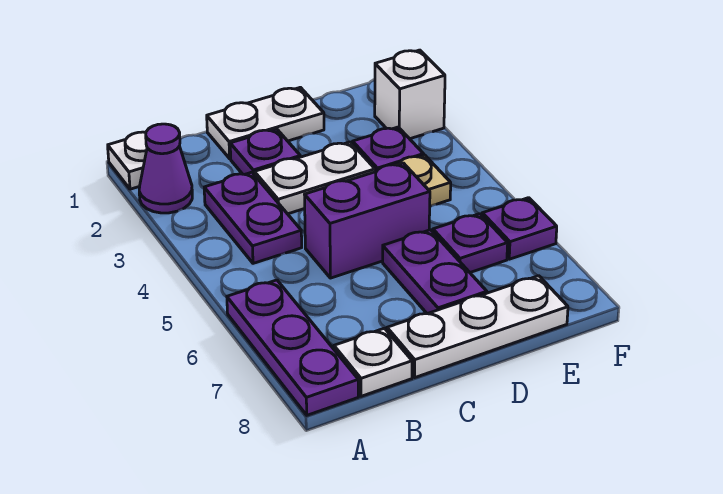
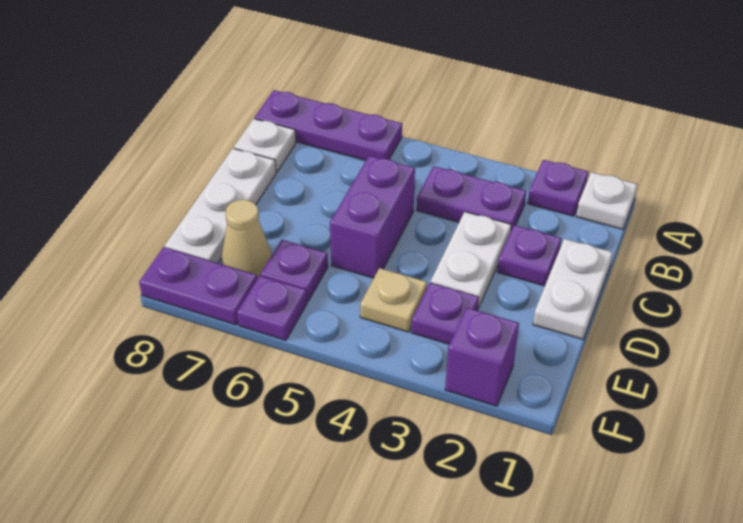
purple 1x1 cone [139,124,192,213] -> purple 1x1 plate [528,160,588,216]
purple 1x2 plate [383,230,487,314] -> purple 1x2 plate moved to [139,247,257,325]
none -> tan 1x1 cone [222,200,271,278]
white 1x1 brick [375,50,445,139] -> purple 1x1 brick [445,308,519,406]

